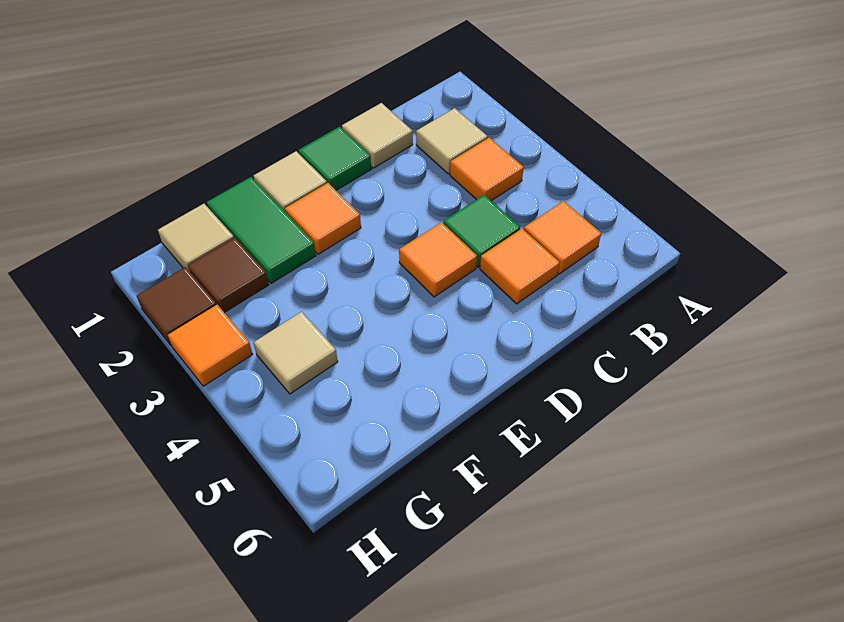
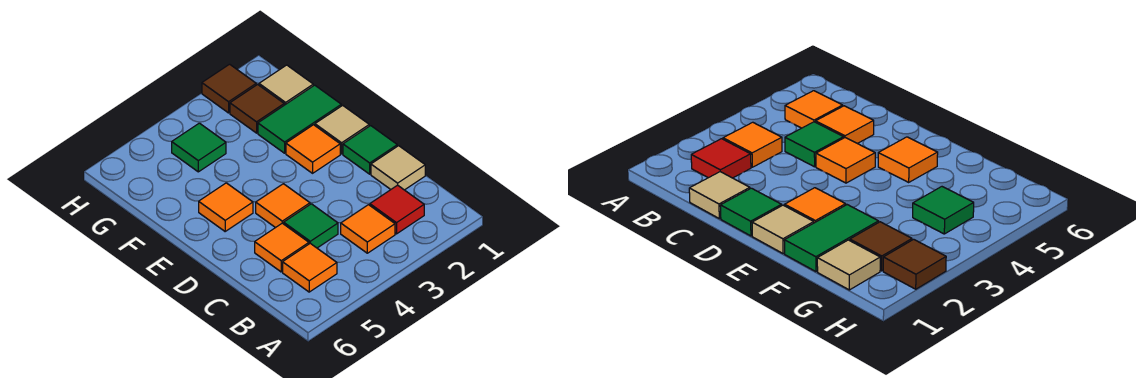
tan 1x1 tile [416,108,488,174] -> red 1x1 tile [370,185,424,234]
tan 1x1 tile [253,312,338,394] -> green 1x1 tile [172,123,226,172]
orange 1x1 tile [168,305,253,386] -> orange 1x1 tile moved to [199,183,253,231]

